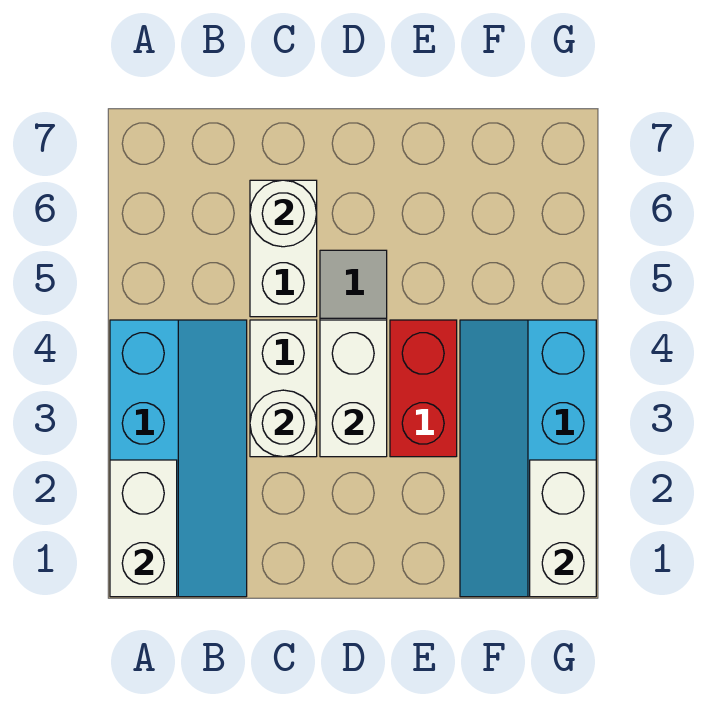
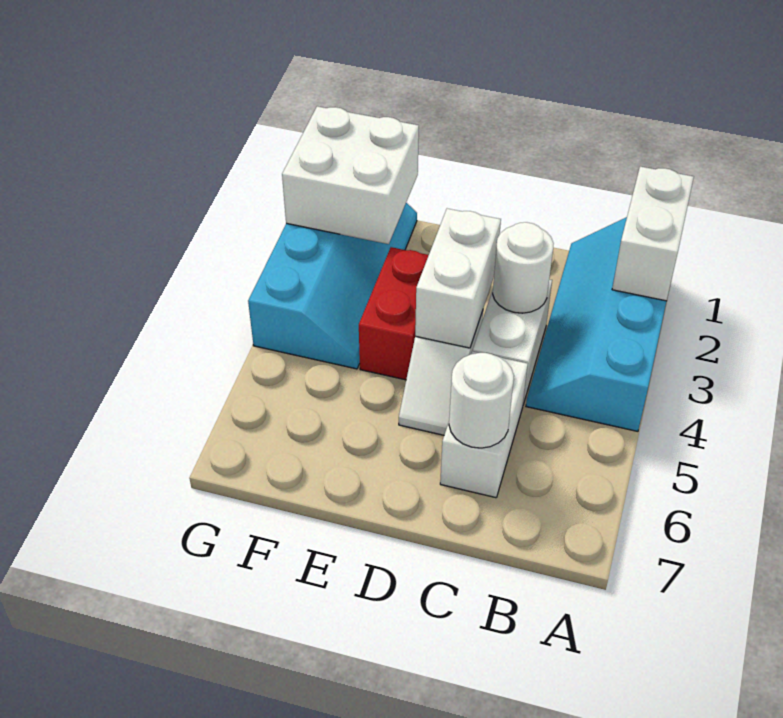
white 1x2 brick [530,460,596,597] -> white 2x2 brick [282,106,419,244]

